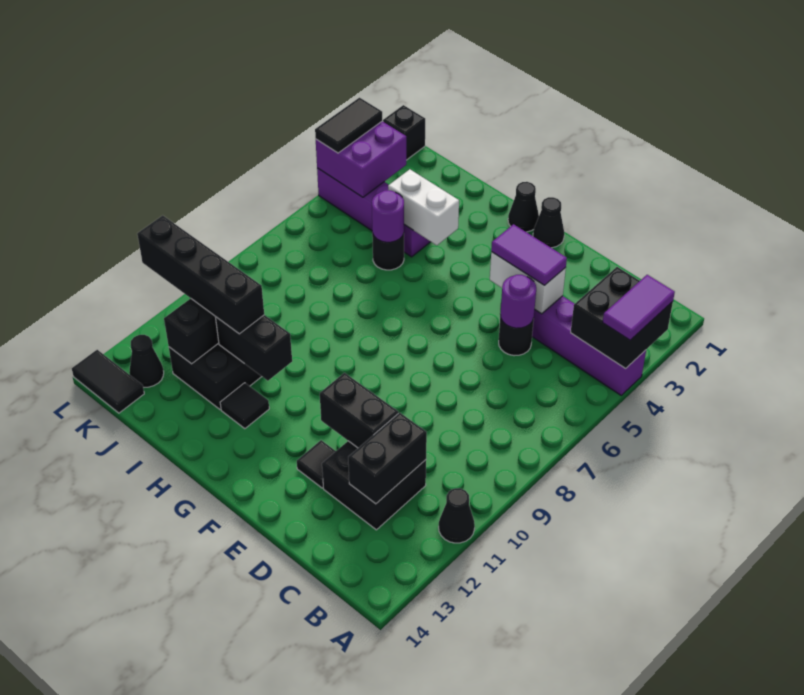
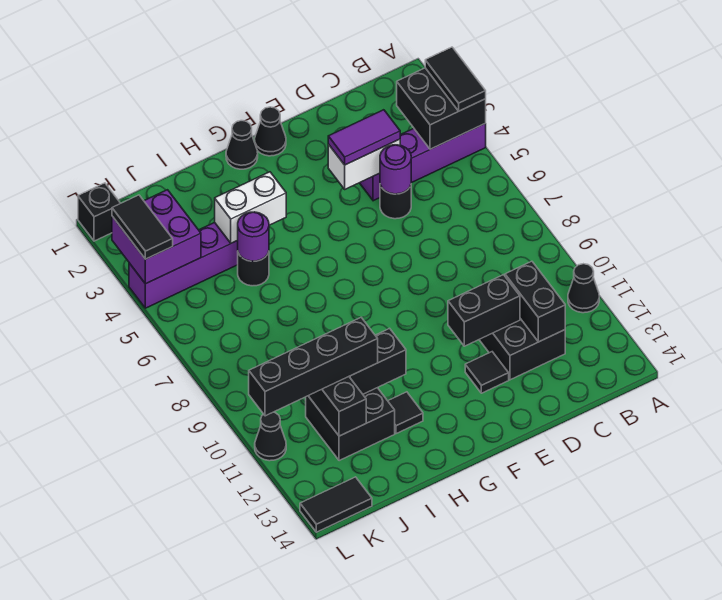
purple 1x2 tile [603,275,675,340] -> black 1x2 tile [425,47,486,111]
black 1x1 cone [129,335,164,387] -> black 1x1 cone moved to [255,412,286,461]

